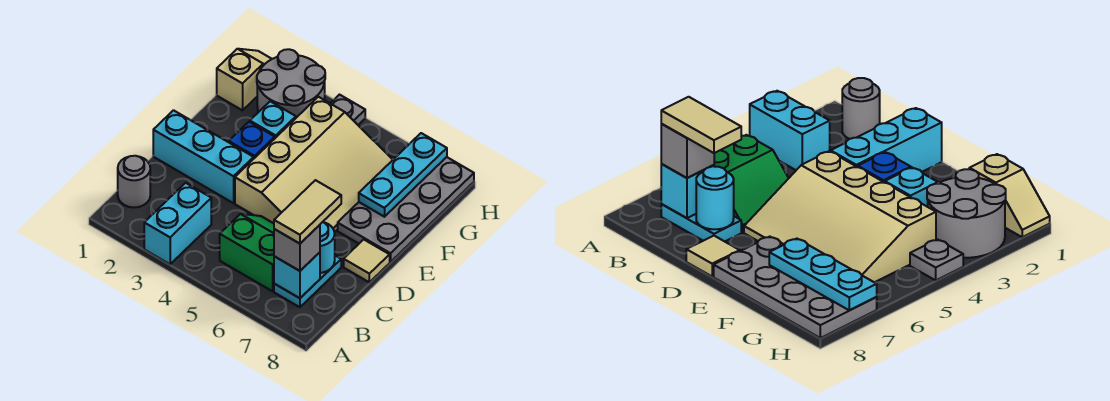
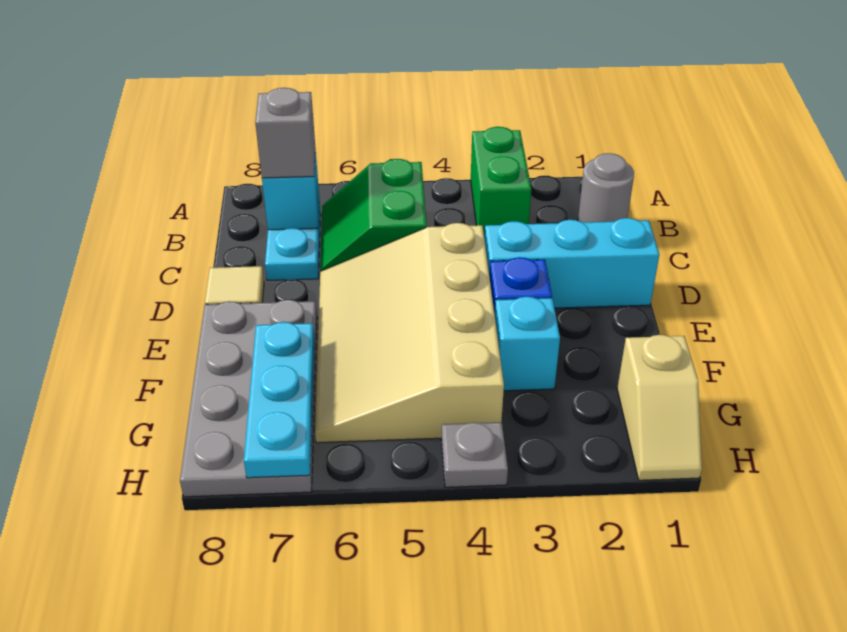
cyan 1x2 brick [144,183,211,264] -> green 1x2 brick [471,127,531,240]
green 2x2 slope [220,214,274,291] -> green 2x2 slope turned to [320,159,426,271]
tan 1x2 tile [274,180,341,244] -> none
cyan 1x1 round brick [320,222,335,273] -> none
grey 2x2 round brick [257,49,325,118] -> none

